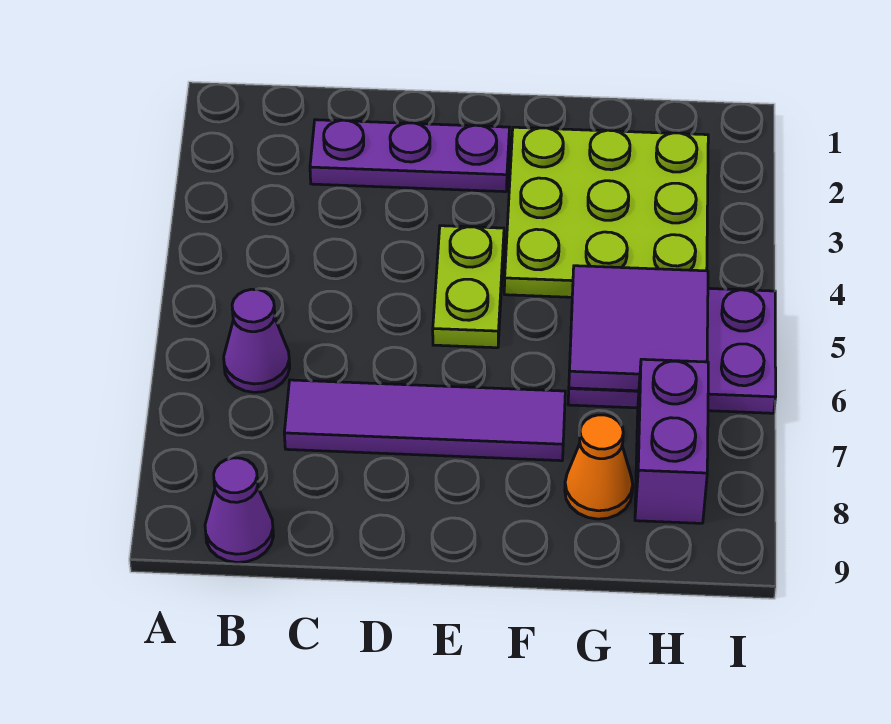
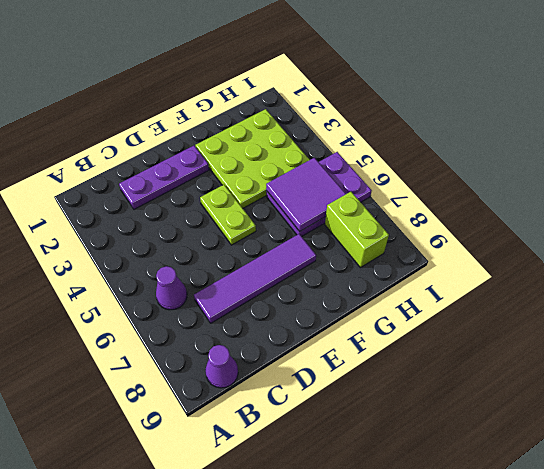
orange 1x1 cone [565,415,633,519] -> none
purple 1x2 brick [635,359,708,523] -> lime 1x2 brick [325,192,389,268]

